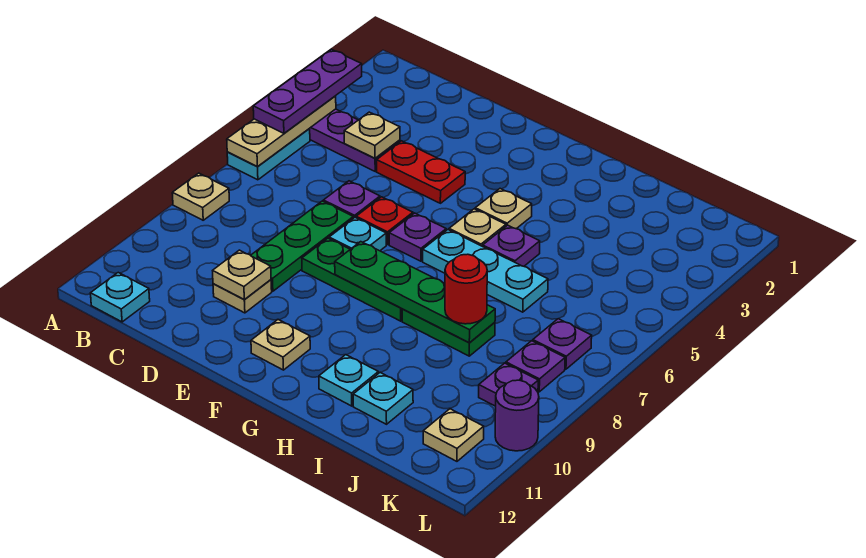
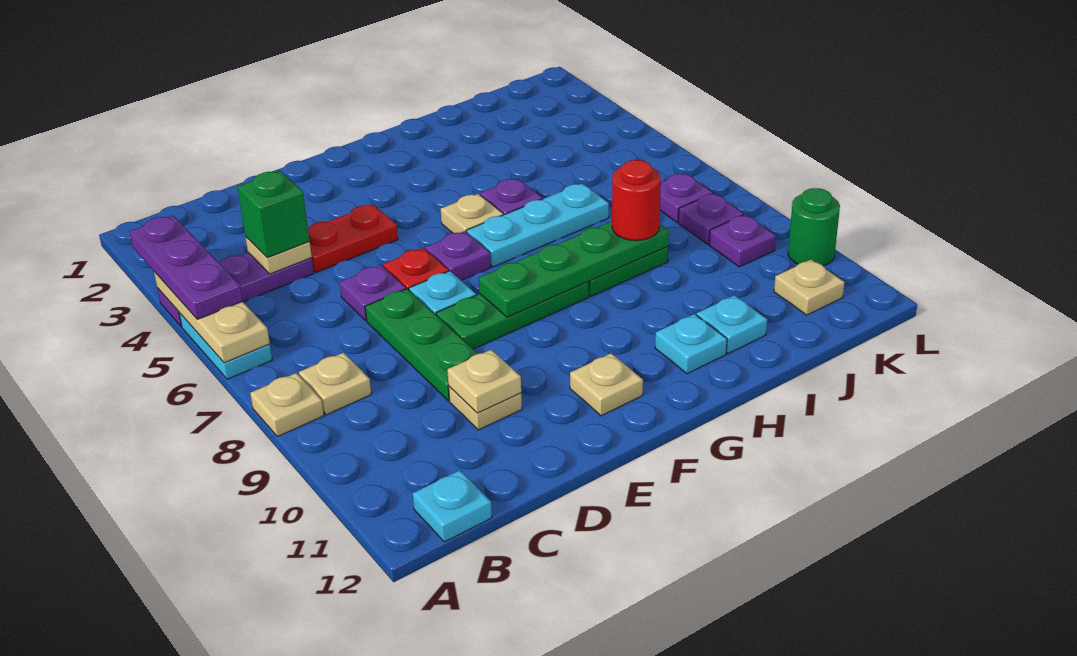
none -> green 1x1 brick [237,171,310,258]
tan 1x1 plate [475,189,532,229] -> tan 1x1 plate moved to [299,353,371,415]
purple 1x1 round brick [495,380,539,451] -> green 1x1 round brick [788,188,840,266]

